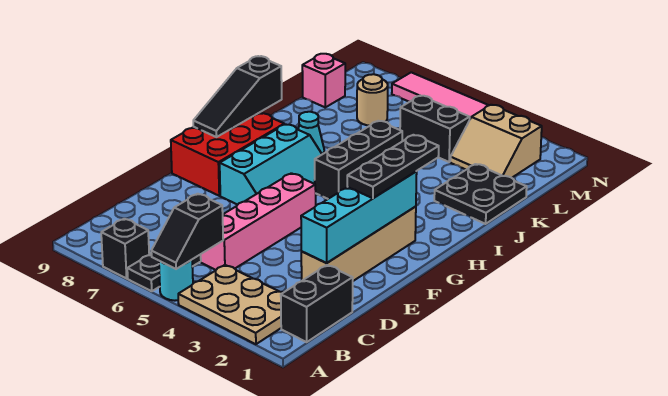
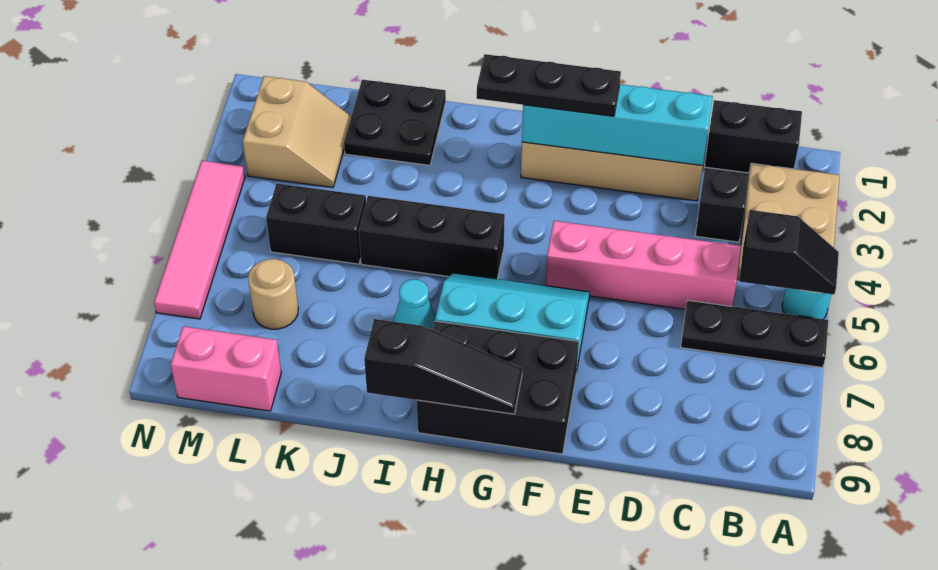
black 1x1 brick [101,219,149,278] -> black 1x1 brick moved to [695,168,749,242]
red 2x3 brick [171,113,284,196] -> black 2x3 brick [417,321,579,454]
black 1x2 brick [400,96,470,162] -> black 1x2 brick turned to [266,183,366,264]
pink 1x1 brick [302,54,345,107] -> pink 1x2 brick [171,326,281,411]

